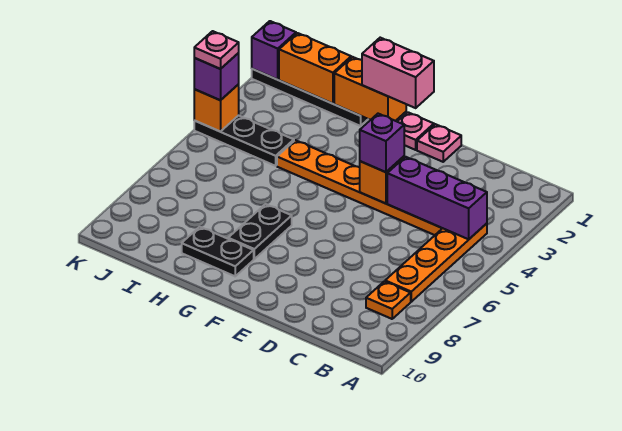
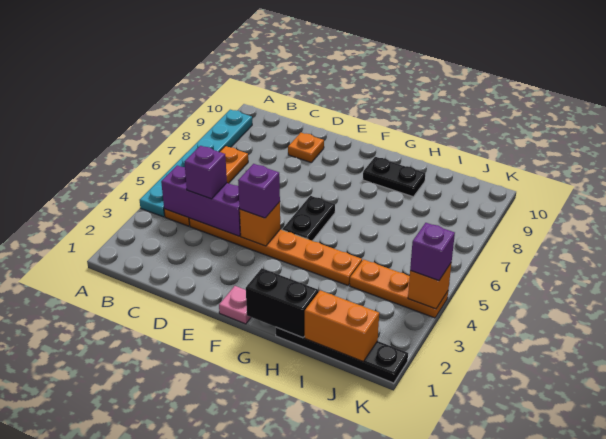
none -> cyan 1x6 plate [140,110,252,217]
orange 1x1 plate [366,281,411,319] -> orange 1x1 plate moved to [288,133,324,162]
pink 1x1 plate [417,124,461,162] -> none
pink 1x2 brick [362,38,434,108] -> none
orange 1x2 brick [334,57,406,121] -> black 1x2 brick [246,268,319,338]
black 1x2 plate [228,204,292,259] -> black 1x2 plate moved to [282,196,335,241]
black 1x3 plate [194,115,294,166] -> orange 1x3 plate [350,259,448,318]
purple 1x1 brick [252,21,296,80] -> purple 1x1 brick moved to [185,146,227,199]
pink 1x1 plate [194,31,239,69] -> none

